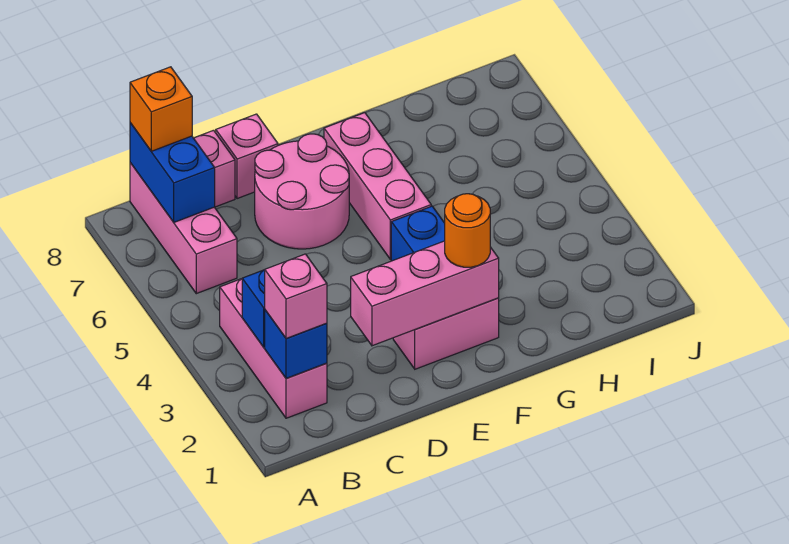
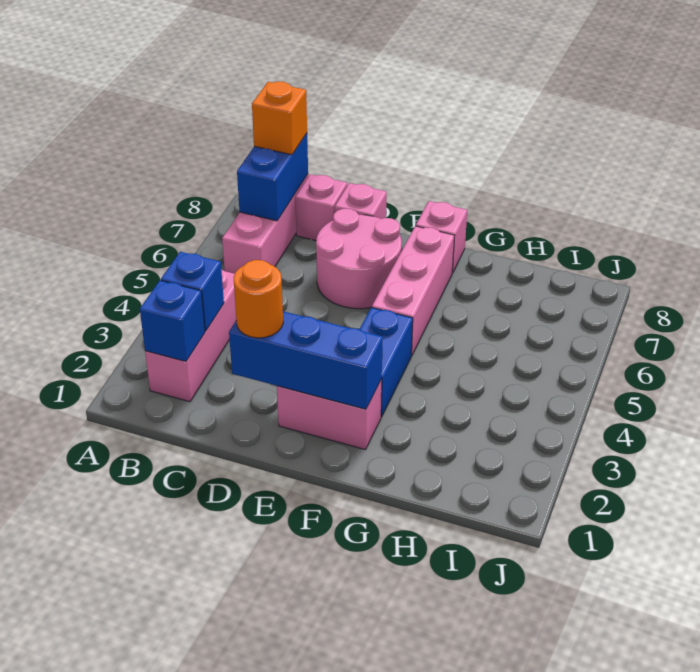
pink 1x1 brick [265,254,327,338] -> pink 1x1 brick moved to [416,201,467,273]
pink 1x3 brick [351,241,499,346] -> blue 1x3 brick [229,311,383,409]
orange 1x1 round brick [445,194,490,267] -> orange 1x1 round brick moved to [234,260,283,338]

